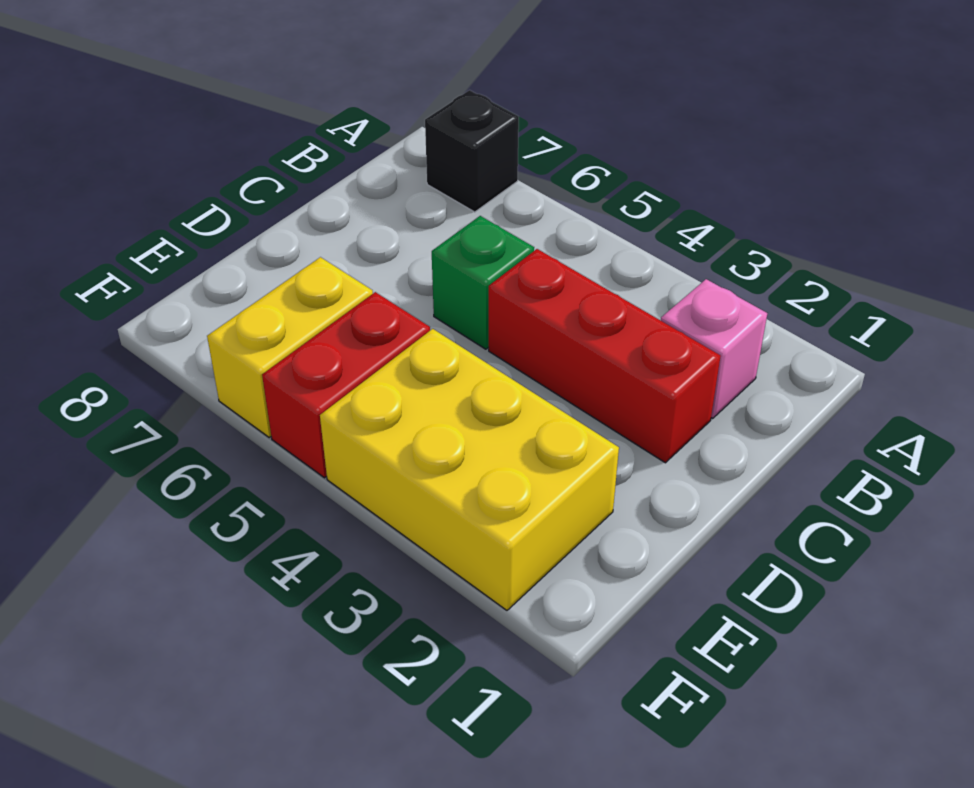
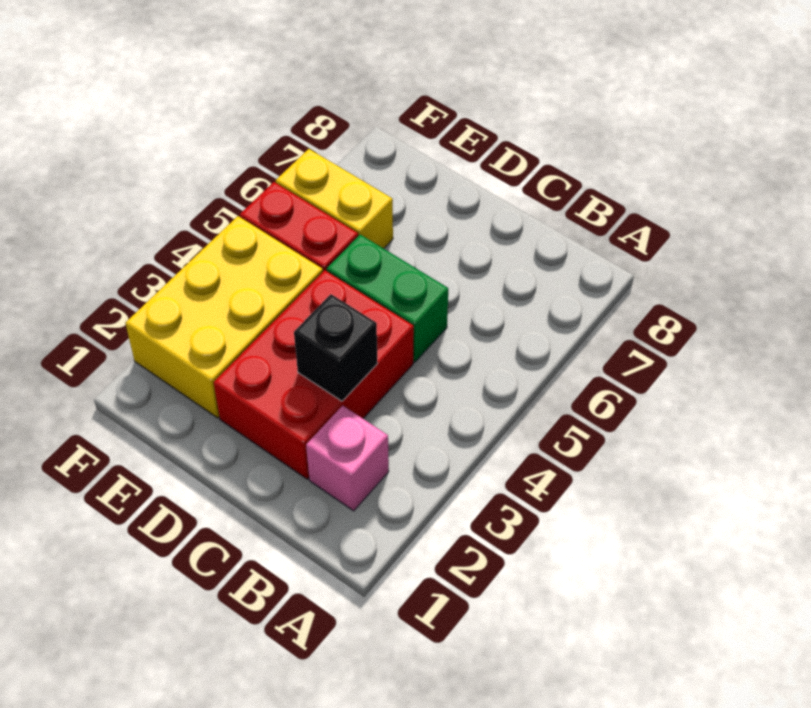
black 1x1 brick [425,90,519,212] -> black 1x1 brick moved to [294,294,378,401]
red 1x3 brick [489,249,721,463] -> red 2x3 brick [214,270,414,479]
green 1x1 brick [432,216,534,349] -> green 1x2 brick [327,235,448,362]

